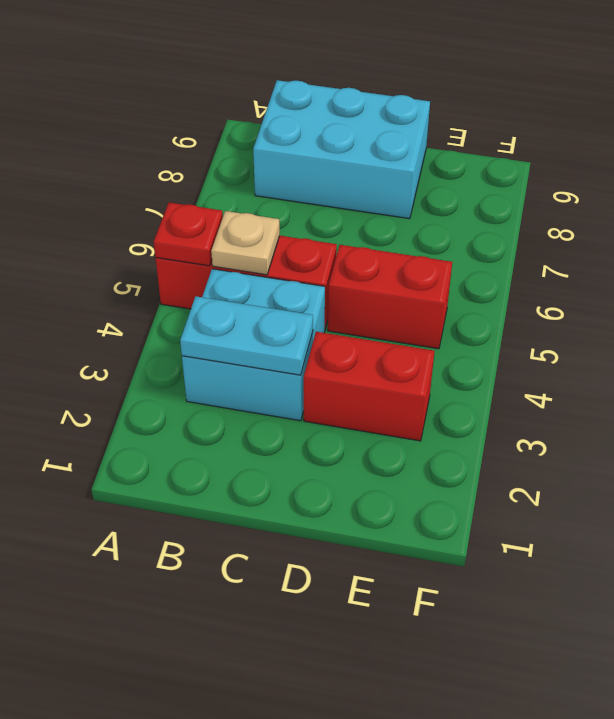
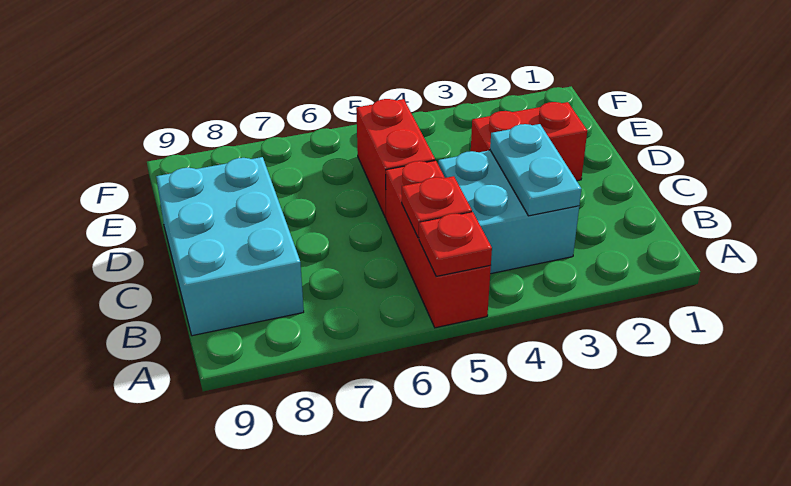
tan 1x1 plate [211,211,280,275] -> red 1x1 plate [402,176,472,238]
red 1x2 brick [304,332,434,441] -> red 1x2 brick turned to [471,102,587,181]

